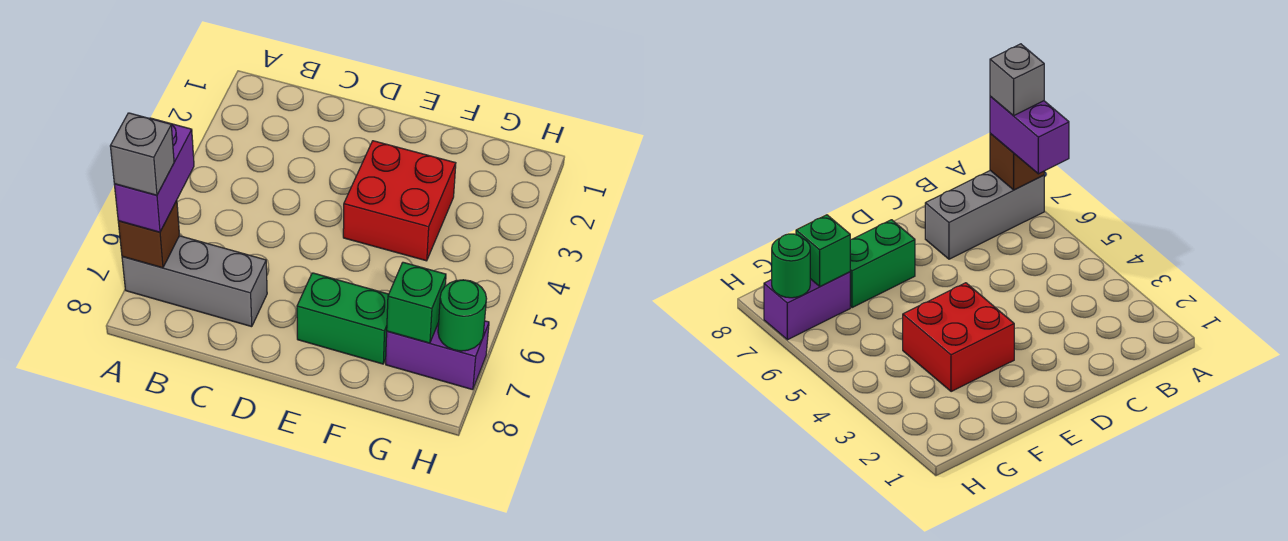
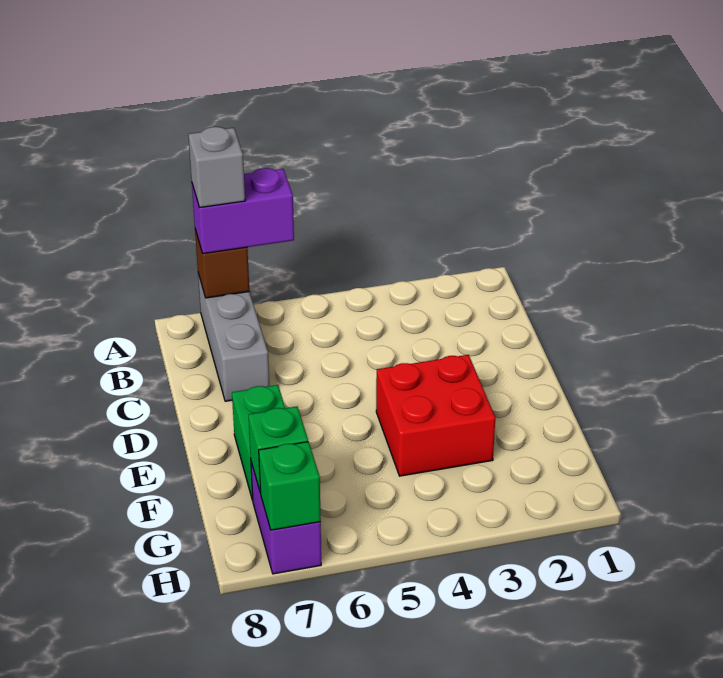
green 1x1 round brick [438,280,487,351] -> green 1x1 brick [259,442,321,530]

